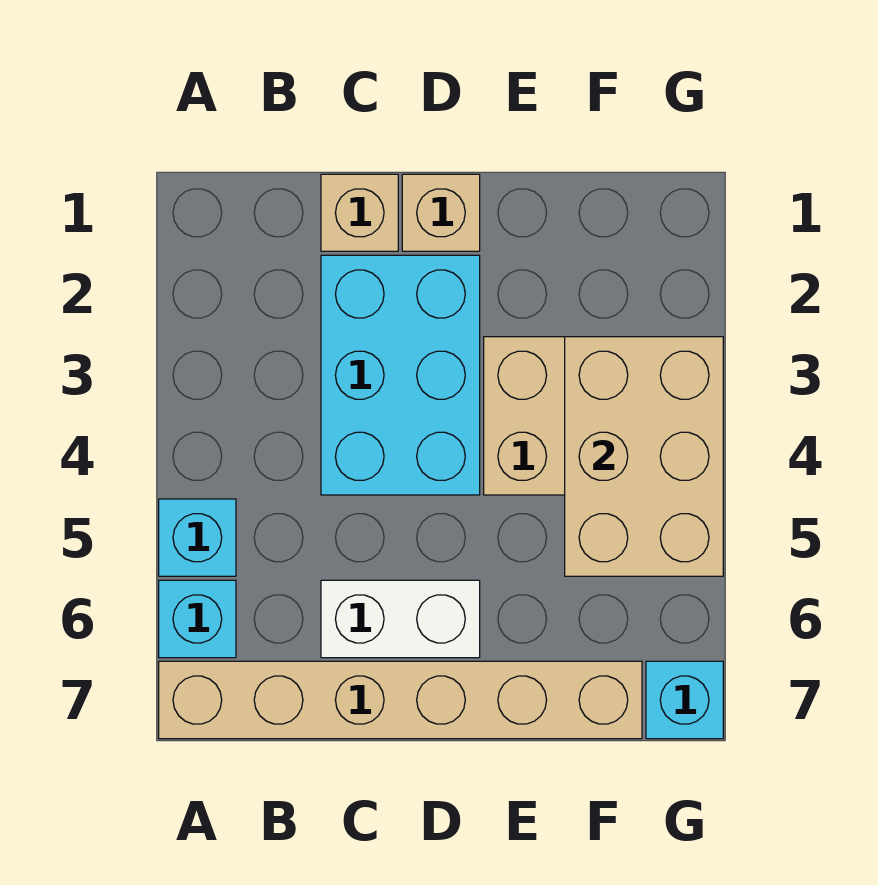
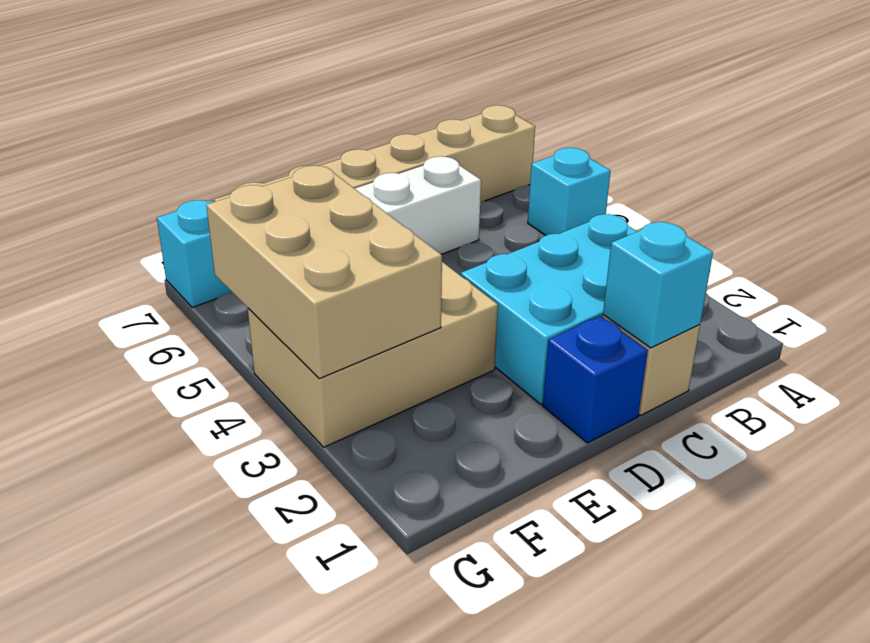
cyan 1x1 brick [159,580,236,658] -> cyan 1x1 brick moved to [603,222,713,348]
cyan 2x3 brick [321,255,480,495] -> cyan 2x3 brick turned to [461,214,637,404]
tan 1x1 brick [402,174,480,251] -> blue 1x1 brick [543,316,648,443]

